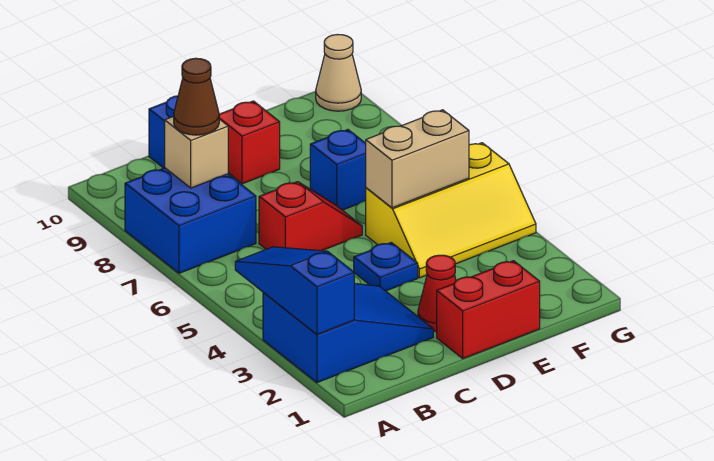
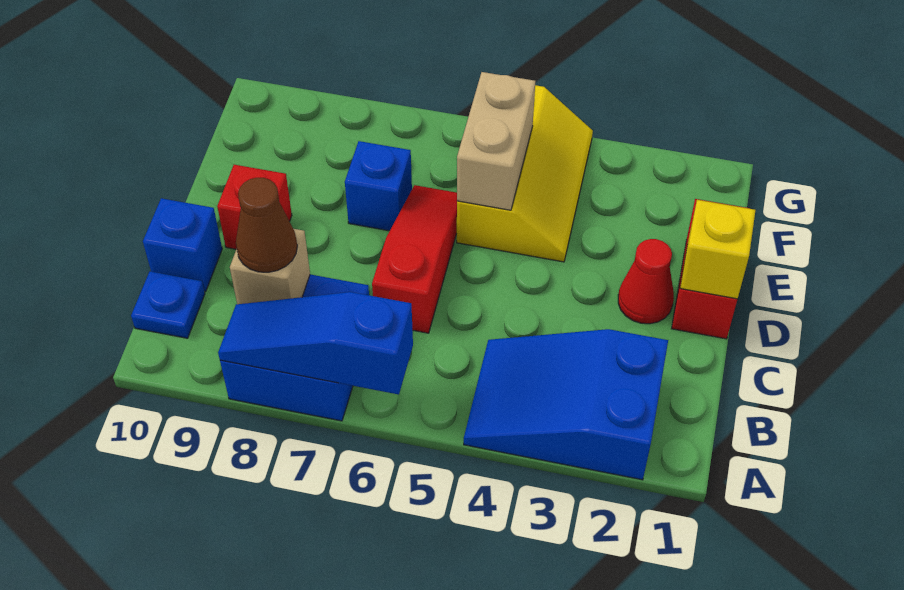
blue 2x3 slope [263,283,433,383] -> blue 2x3 slope turned to [464,329,668,480]
blue 1x3 slope [235,247,354,334] -> blue 1x3 slope moved to [218,292,413,394]
red 1x2 slope [259,182,362,251] -> red 1x3 slope [372,185,457,333]
none -> yellow 1x1 brick [680,200,755,299]
blue 1x1 plate [354,242,418,291] -> blue 1x1 plate moved to [131,271,205,338]
tan 1x1 cone [316,35,361,111] -> none

